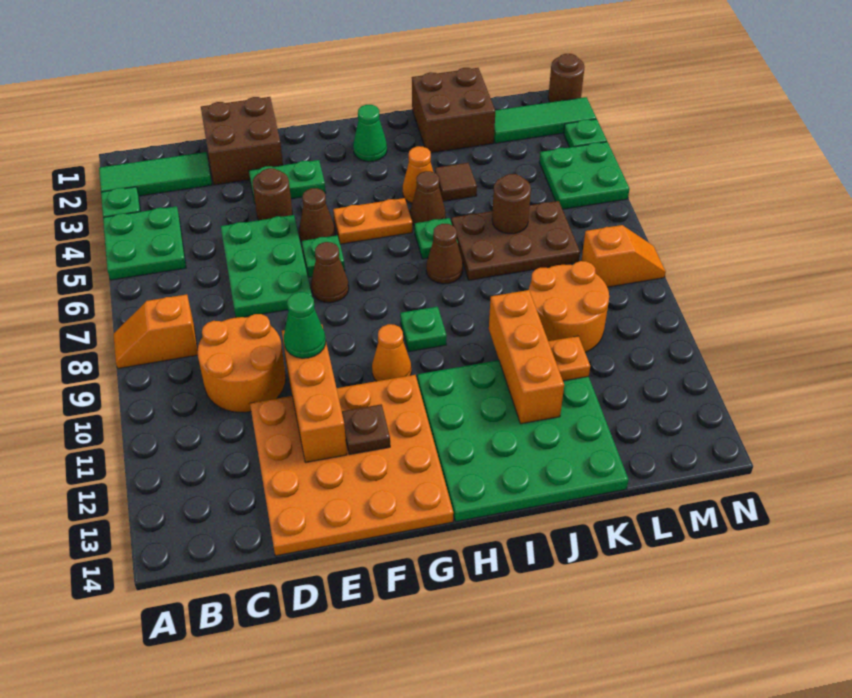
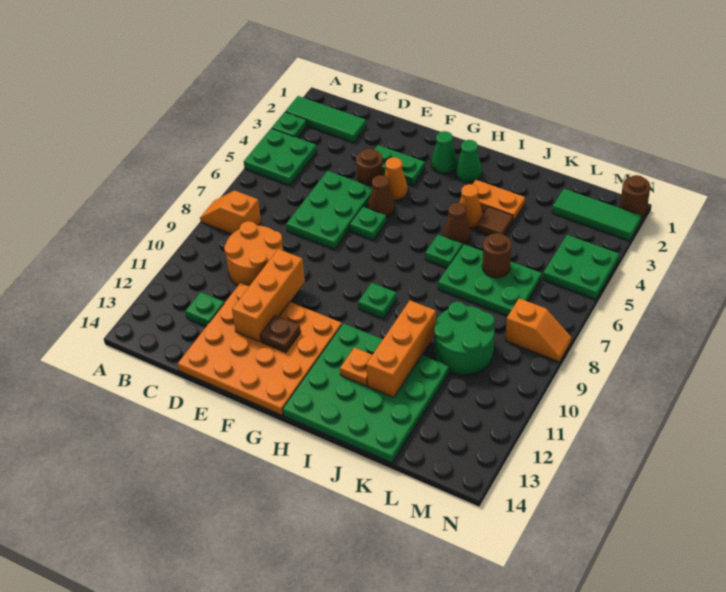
brown 2x2 brick [201,97,283,185] -> none
green 1x1 cone [284,292,326,358] -> green 1x1 cone moved to [431,131,457,174]
brown 1x1 cone [311,242,349,303] -> none
orange 1x2 plate [333,198,412,244] -> orange 1x2 plate moved to [472,180,525,222]
orange 1x1 cone [372,324,411,381] -> orange 1x1 cone moved to [384,157,408,200]
brown 1x1 cone [426,224,463,284] -> none
brown 2x2 brick [412,68,495,153] -> none
brown 2x3 plate [451,201,580,280] -> green 2x3 plate [438,244,542,316]
orange 2x2 round brick [529,261,609,353] -> green 2x2 round brick [434,302,495,375]
orange 1x1 plate [548,336,590,381] -> orange 1x1 plate moved to [340,348,372,386]
green 1x1 plate [564,119,607,147] -> green 1x1 plate moved to [185,292,224,326]

